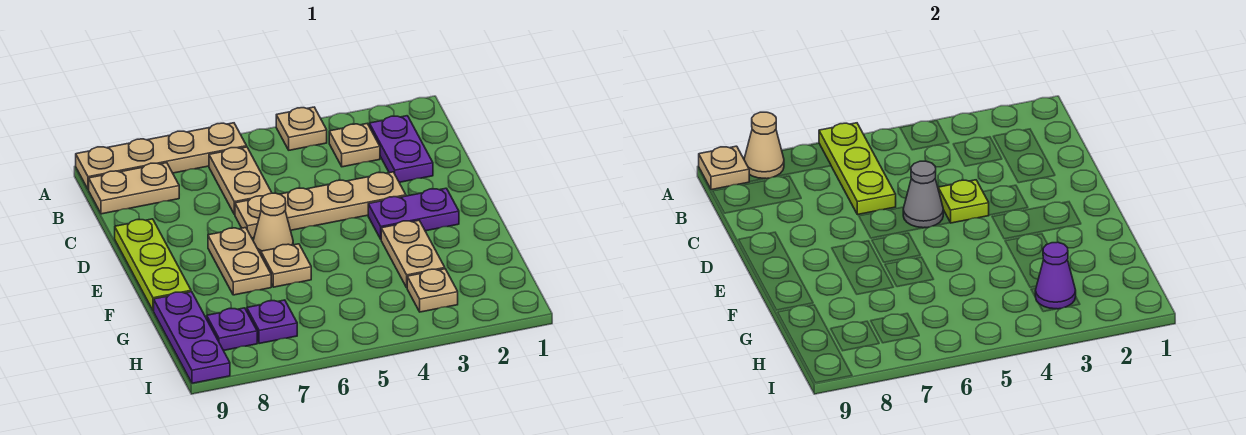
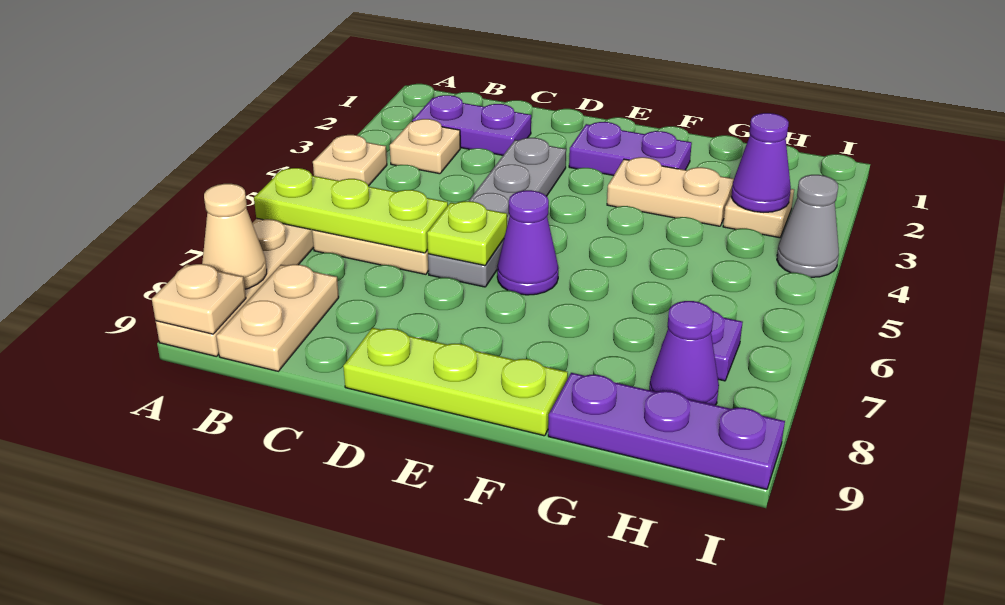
tan 1x4 plate [235,172,406,238] -> grey 1x4 plate [428,138,566,287]
lime 1x1 plate [938,180,989,223] -> lime 1x1 plate moved to [427,201,507,265]
grey 1x1 cone [903,161,943,228] -> grey 1x1 cone moved to [777,175,839,277]
purple 1x2 plate [368,188,459,239] -> purple 1x2 plate turned to [569,122,692,176]
tan 1x1 cone [253,193,293,254] -> purple 1x1 cone [497,190,558,295]
tan 1x2 plate [208,228,271,295] -> none
tan 1x1 plate [261,244,311,287] -> none
purple 1x1 plate [207,308,257,351] -> purple 1x1 cone [649,301,719,405]

